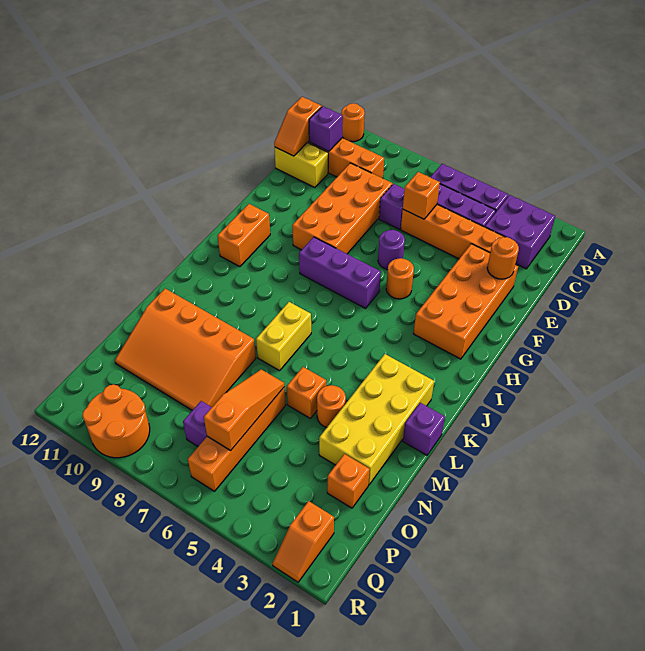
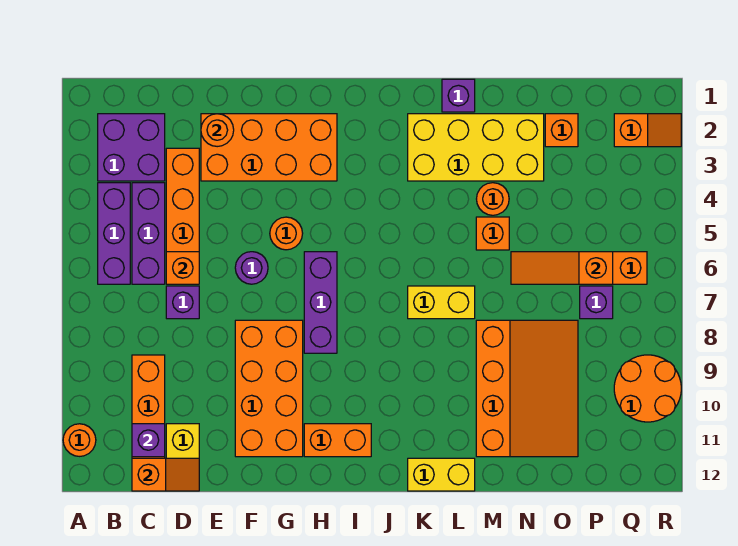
orange 2x4 brick [292,163,392,254] -> orange 2x4 brick turned to [235,320,303,457]
none -> yellow 1x2 brick [408,458,475,491]

